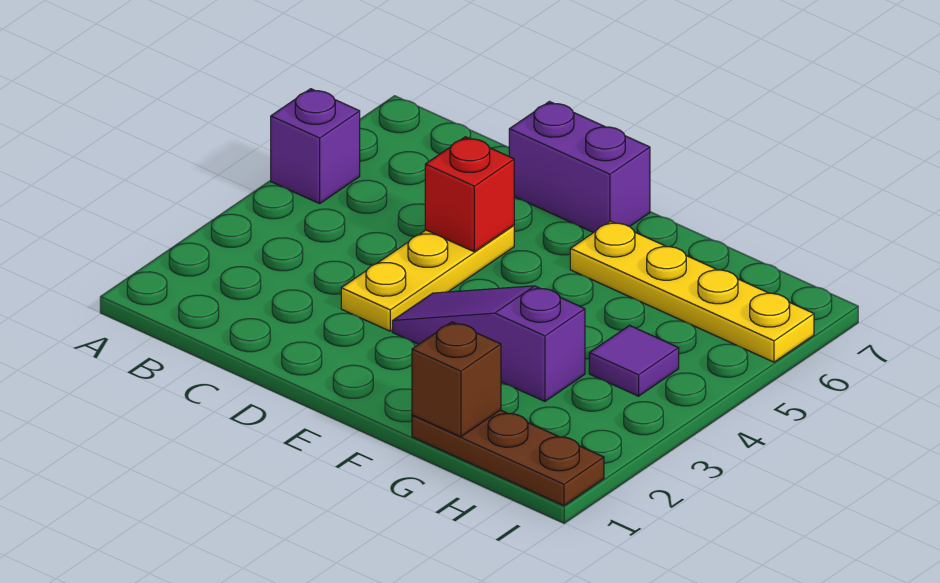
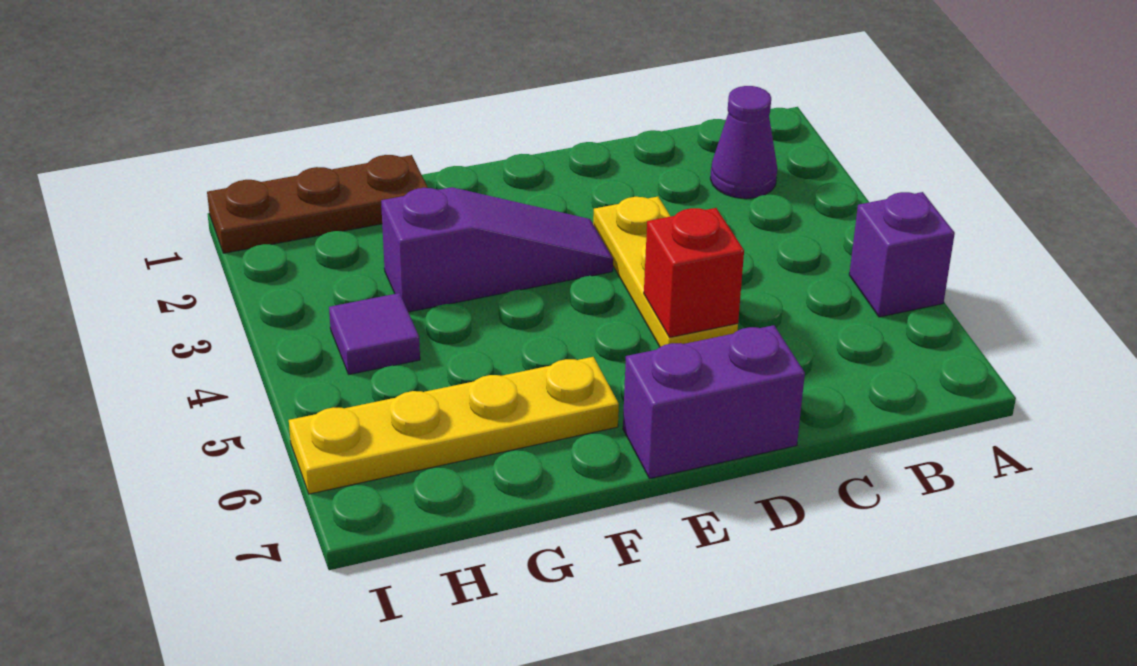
none -> purple 1x1 cone [710,86,777,199]
brown 1x1 brick [412,322,501,437] -> none

